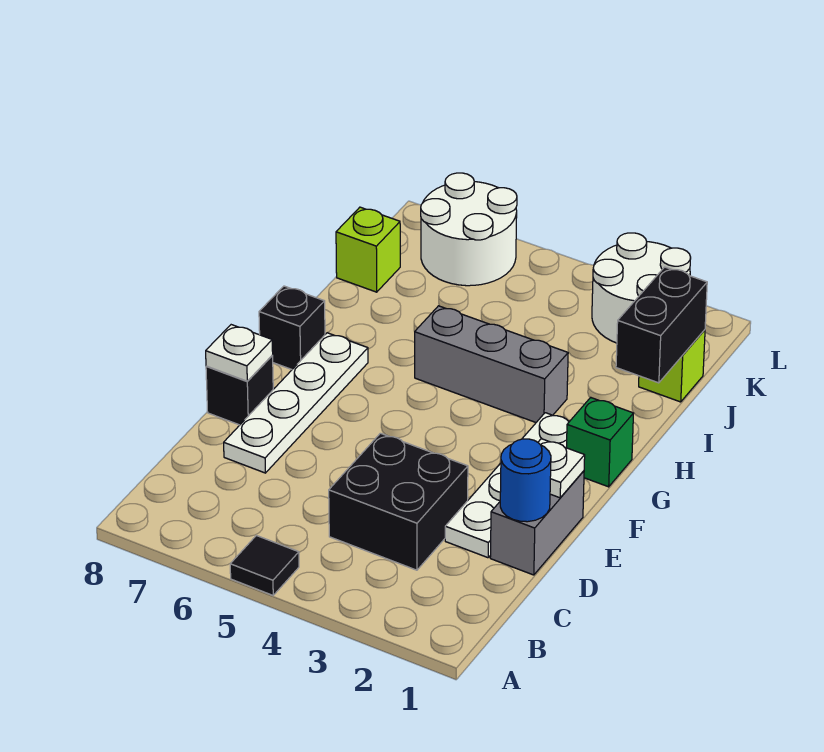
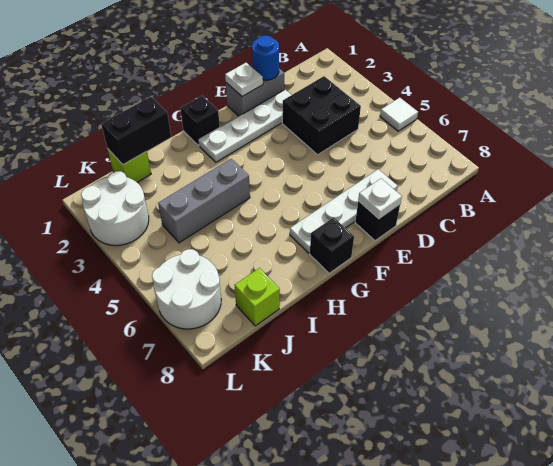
black 1x1 tile [230,535,299,595] -> white 1x1 tile [380,98,418,131]
green 1x1 brick [567,397,634,487] -> black 1x1 brick [180,96,220,146]
grey 1x3 brick [415,306,568,422] -> grey 1x3 brick turned to [158,159,250,243]

